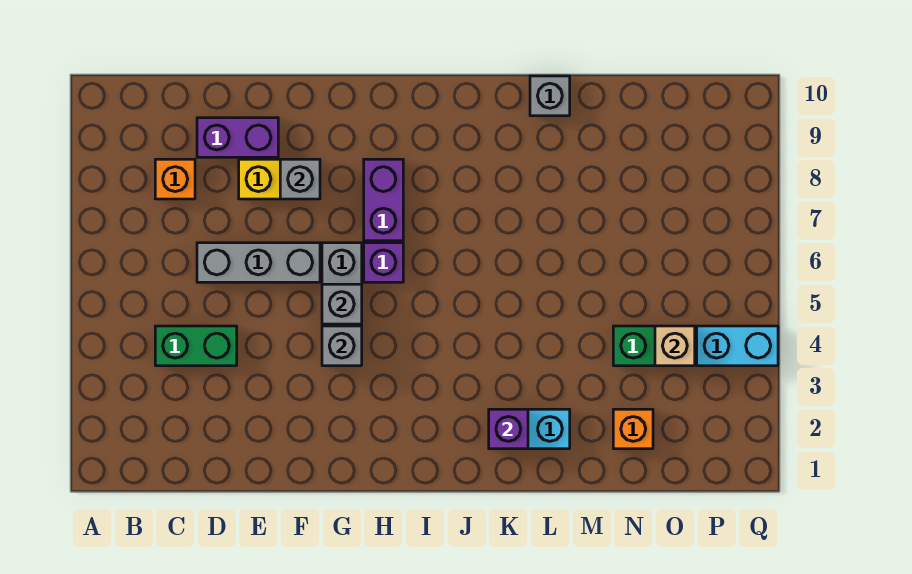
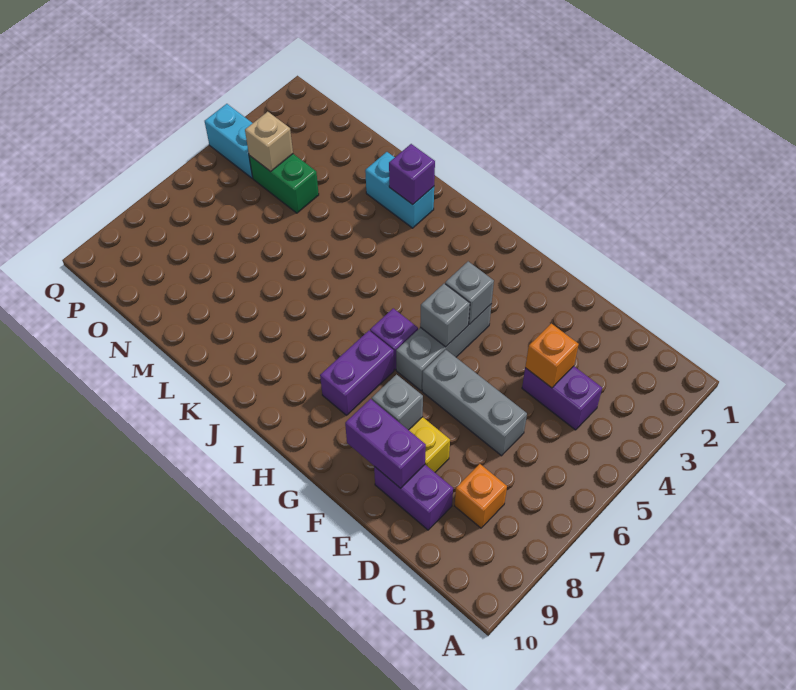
green 1x2 brick [155,326,237,366] -> purple 1x2 brick [522,366,602,430]
none -> purple 1x2 brick [345,399,426,488]
grey 1x1 brick [530,76,570,116] -> none
orange 1x1 brick [613,409,653,449] -> orange 1x1 brick moved to [525,324,579,388]

